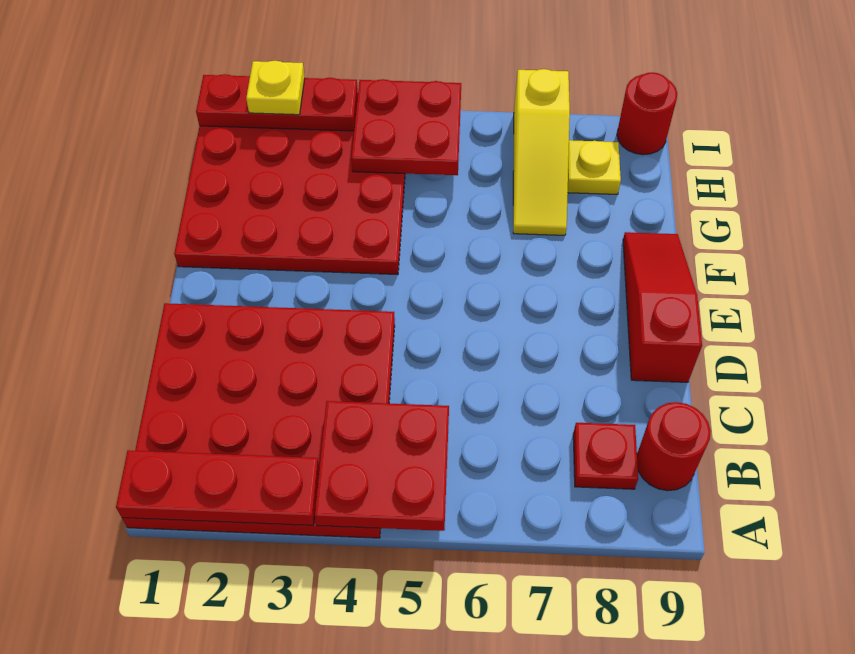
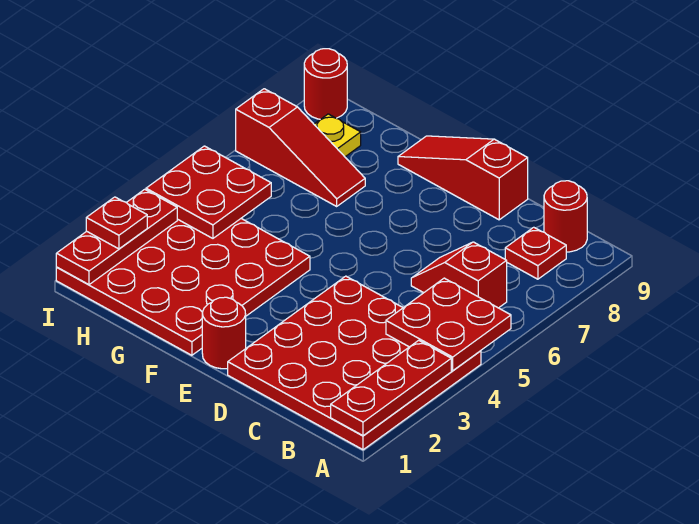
none -> red 1x2 slope [411,242,507,308]
none -> red 1x1 round brick [202,297,246,369]
yellow 1x3 slope [513,69,570,235] -> red 1x3 slope [236,89,365,206]
yellow 1x1 plate [246,61,305,115] -> red 1x1 plate [86,197,147,249]

